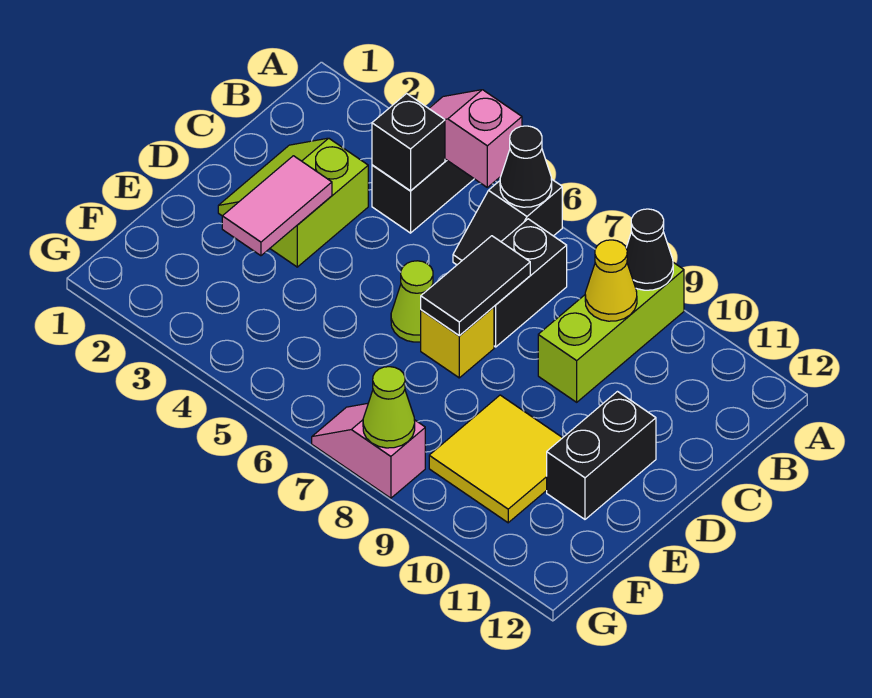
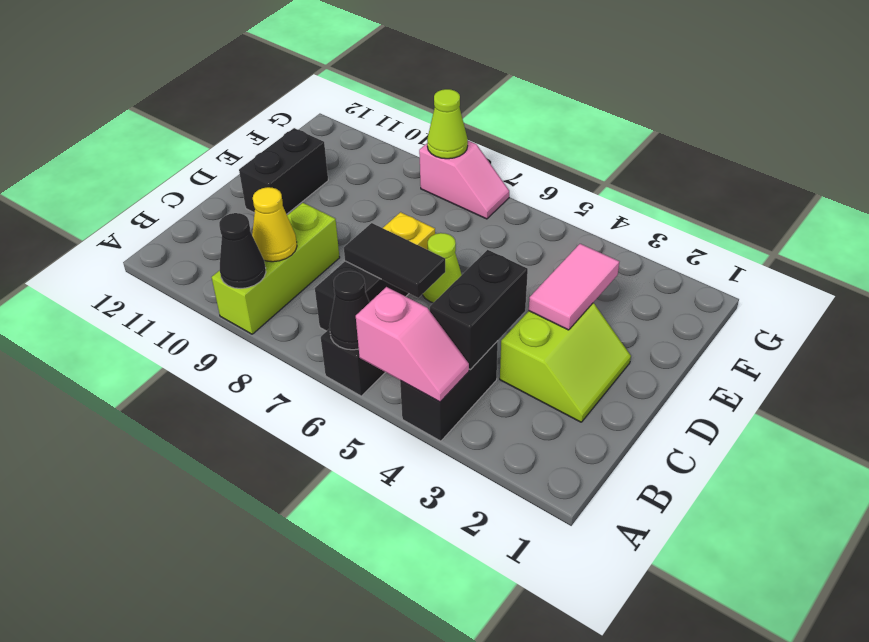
black 1x1 brick [372,94,445,191] -> black 1x2 brick [430,250,528,370]
black 1x2 tile [421,236,530,335] -> black 1x2 tile turned to [344,223,445,298]
yellow 2x2 tile [429,395,562,523] -> none

